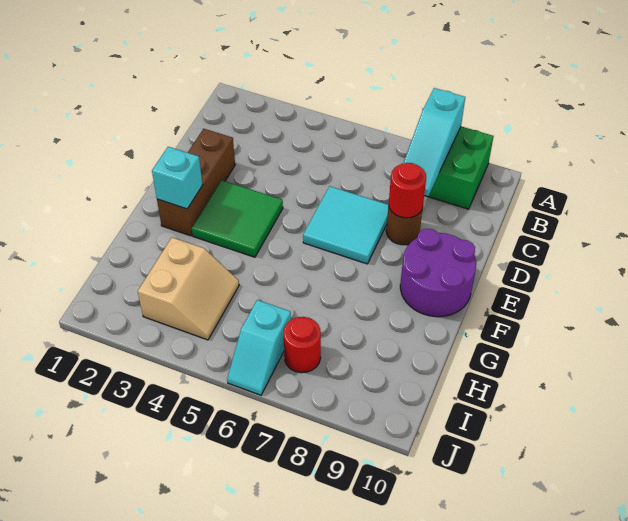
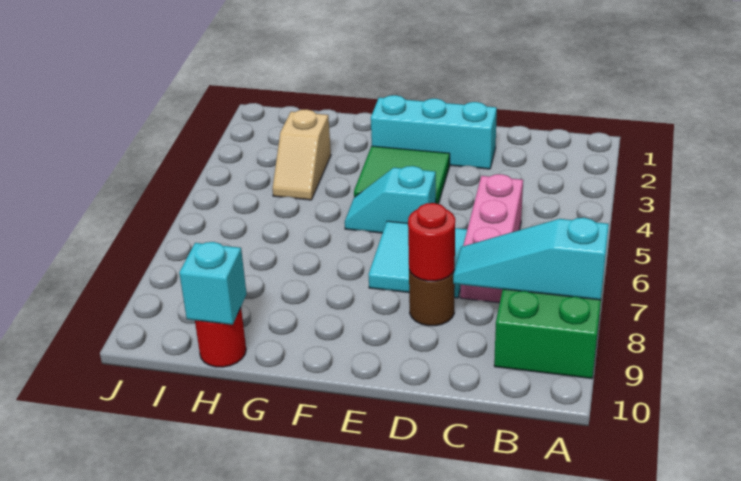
none -> pink 1x3 brick [460,174,523,303]
brown 1x3 brick [157,129,235,236] -> cyan 1x3 brick [371,95,497,169]
purple 2x2 round brick [400,229,476,317] -> none
cyan 1x1 brick [152,147,203,209] -> cyan 1x1 brick moved to [179,242,247,325]
tan 2x2 slope [138,237,239,340] -> tan 1x2 slope [273,109,331,200]
cyan 1x2 slope [227,300,291,395] -> cyan 1x2 slope moved to [345,166,436,233]
red 1x1 round brick [284,317,321,373] -> red 1x1 round brick moved to [195,308,246,367]

